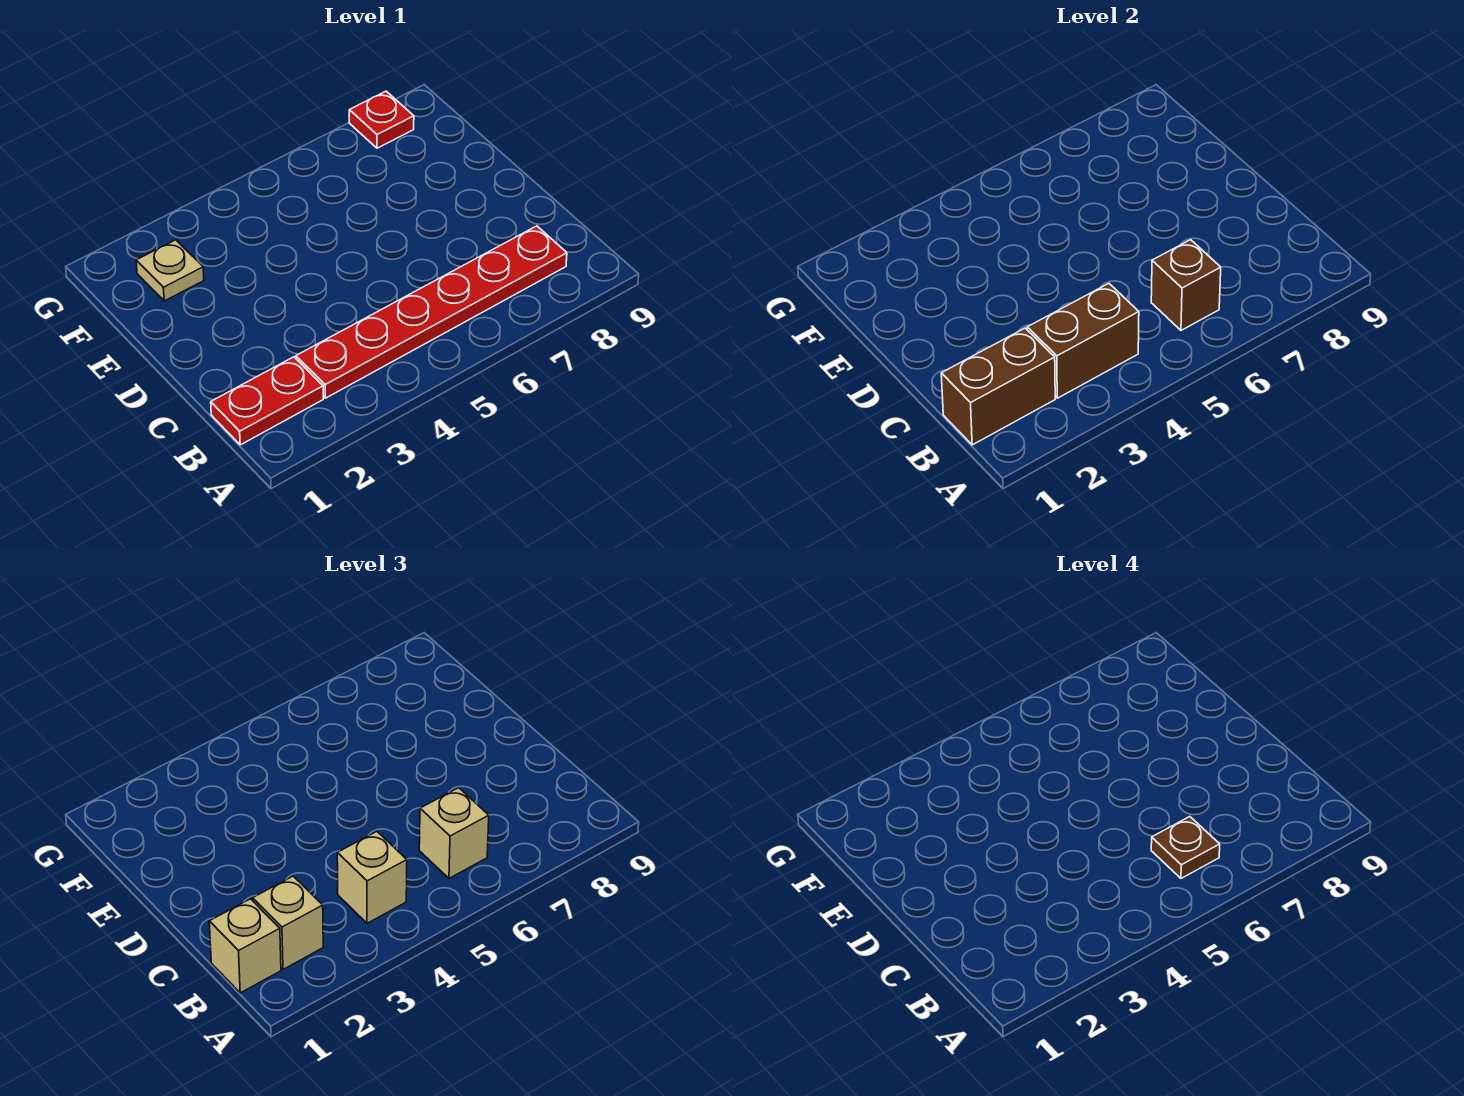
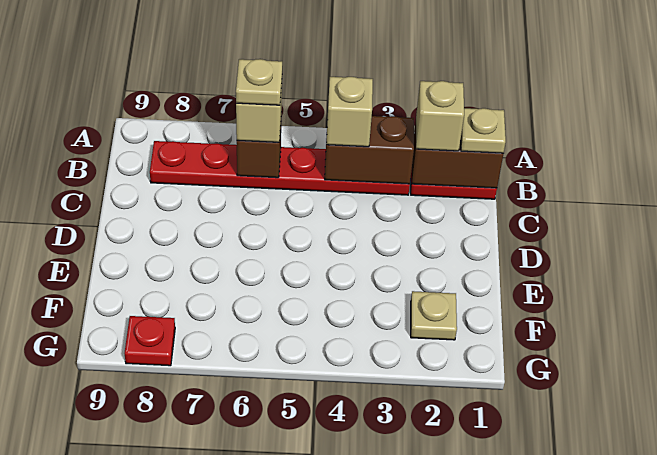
tan 1x1 brick [209,899,281,993] -> tan 1x1 plate [461,108,506,153]
brown 1x1 plate [1151,817,1220,878] -> tan 1x1 plate [236,59,282,105]

